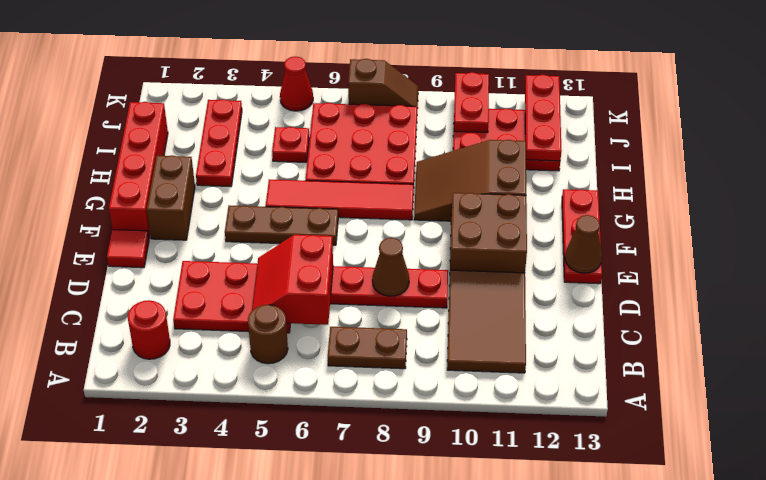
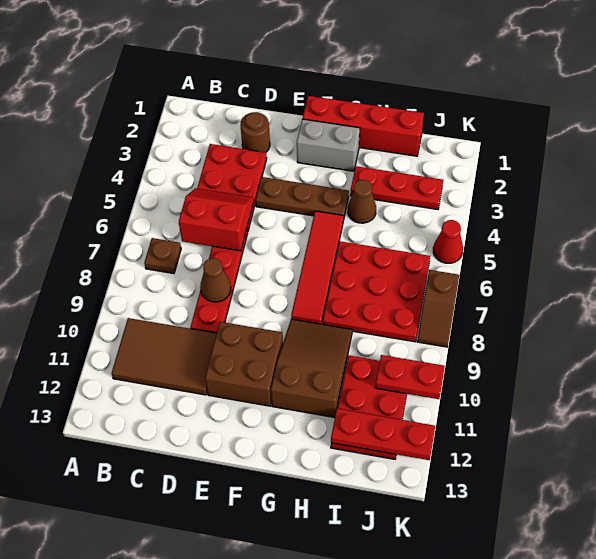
red 1x1 round brick [128,300,170,359] -> none
brown 1x1 round brick [248,305,288,364] -> brown 1x1 round brick moved to [240,112,270,152]
brown 1x2 plate [328,327,407,369] -> brown 1x1 plate [144,238,181,274]
red 1x1 tile [107,230,149,268] -> none
red 1x3 plate [562,189,602,284] -> none
brown 1x1 cone [565,215,602,273] -> brown 1x1 cone moved to [348,180,376,223]
brown 1x2 brick [147,155,195,240] -> grey 1x2 brick [297,119,360,171]
brown 1x3 plate [225,205,338,245] -> brown 1x3 plate turned to [256,177,349,220]
red 1x1 plate [272,127,309,162] -> none

